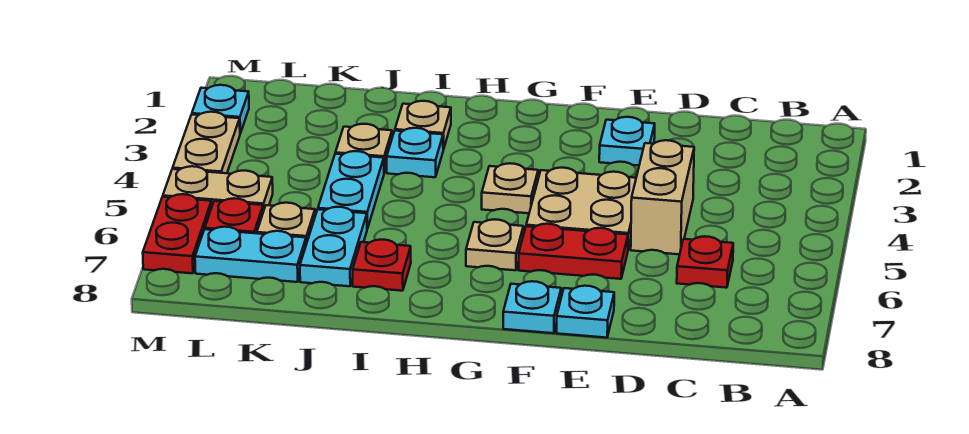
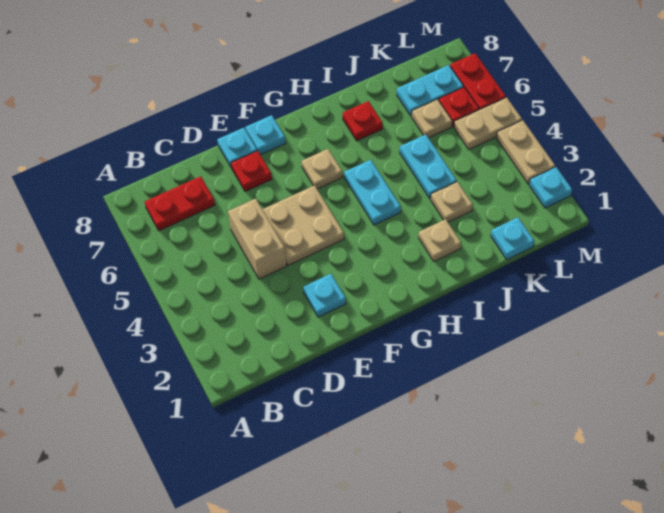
red 1x1 plate [677,236,733,288] -> red 1x1 plate moved to [231,151,272,192]
red 1x2 plate [519,224,628,279] -> red 1x2 plate moved to [145,176,215,231]
tan 1x1 plate [482,163,538,213] -> none
cyan 1x1 plate [387,128,443,177] -> cyan 1x1 plate moved to [491,218,534,260]
cyan 1x2 plate [300,207,367,286] -> cyan 1x2 plate moved to [344,160,401,225]

